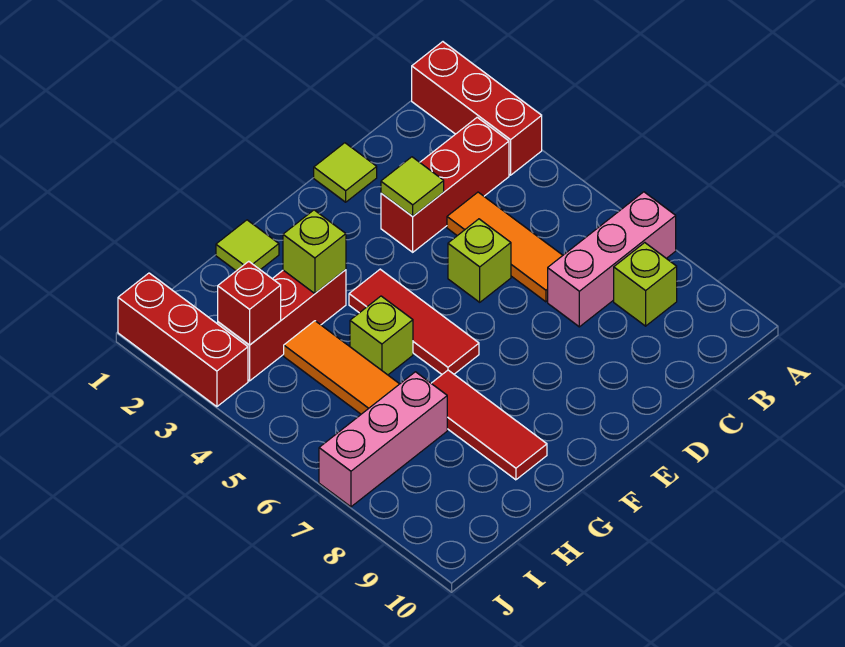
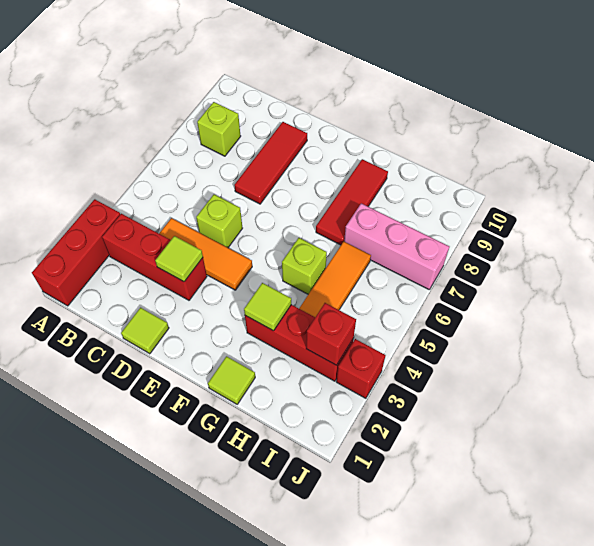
pink 1x3 brick [548,192,676,327] -> none
orange 1x3 tile [447,192,563,302] -> orange 1x3 tile turned to [159,218,252,290]
red 1x3 tile [349,269,479,374] -> red 1x3 tile moved to [234,122,307,204]
lime 1x1 brick [283,210,346,293] -> lime 1x1 tile [244,283,291,331]
red 1x3 brick [118,273,248,407] -> red 1x1 brick [336,339,385,398]

